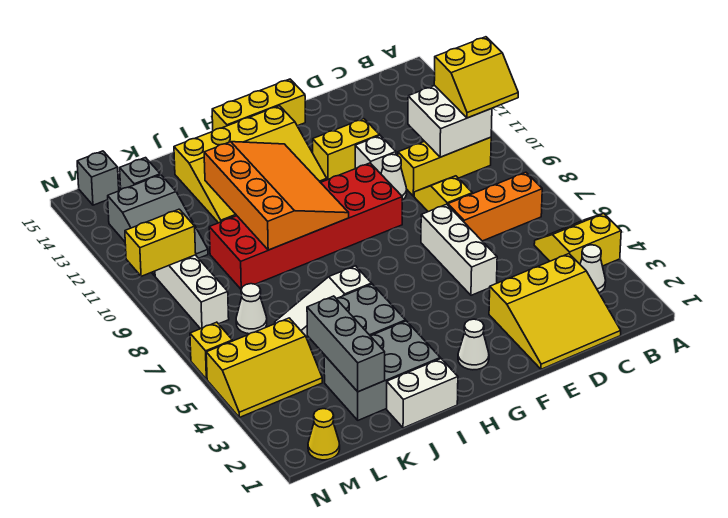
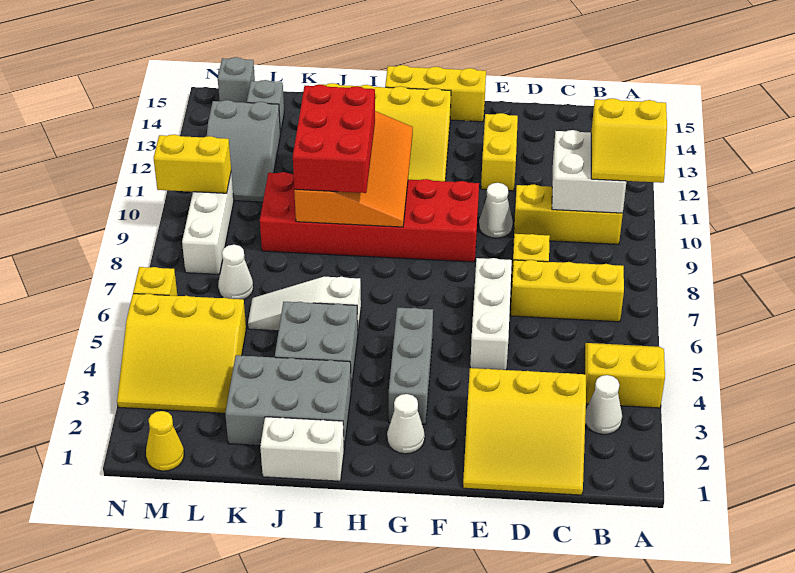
orange 1x3 brick [448,172,542,241] -> yellow 1x3 brick [511,260,624,322]
white 1x1 brick [355,136,396,174] -> none
yellow 1x2 brick [313,119,380,180] -> yellow 1x2 brick turned to [481,113,518,191]
none -> red 2x3 brick [293,85,375,193]
grey 1x3 brick [307,296,385,392] -> grey 1x3 brick moved to [389,308,433,424]
yellow 2x3 slope [206,318,322,417] -> yellow 3x3 slope [117,294,246,413]

